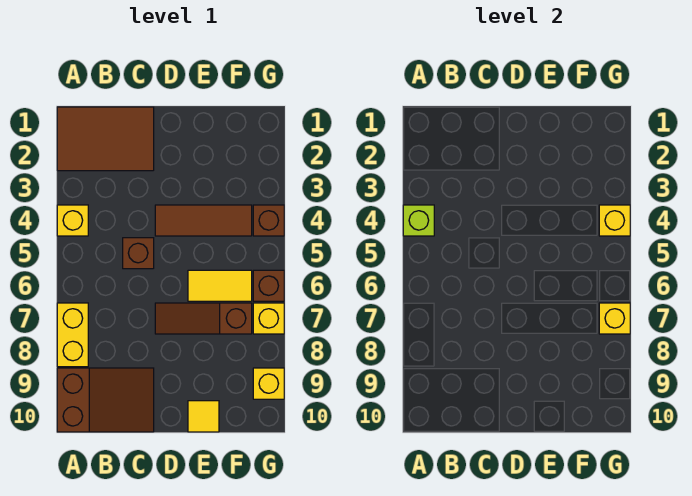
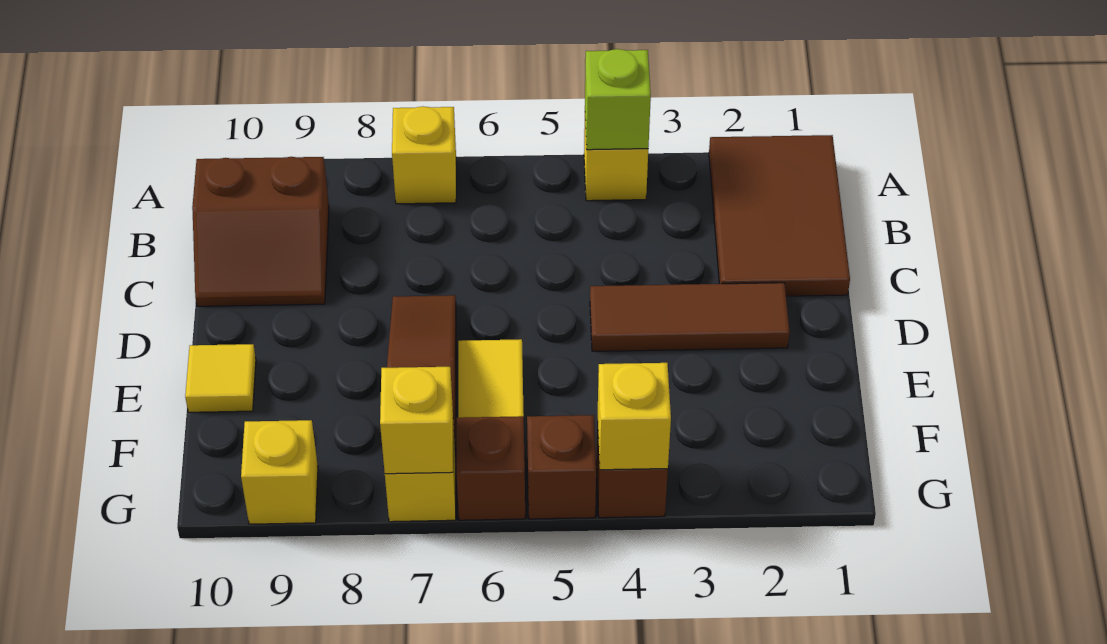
yellow 1x2 brick [57,303,88,367] -> yellow 1x1 brick [392,106,456,204]
brown 2x3 slope [57,368,154,432] -> brown 2x2 slope [192,157,329,306]
brown 1x1 brick [123,238,154,269] -> brown 1x1 brick moved to [527,415,596,519]
brown 1x3 tile [155,205,252,236] -> brown 1x3 tile turned to [590,283,790,351]

